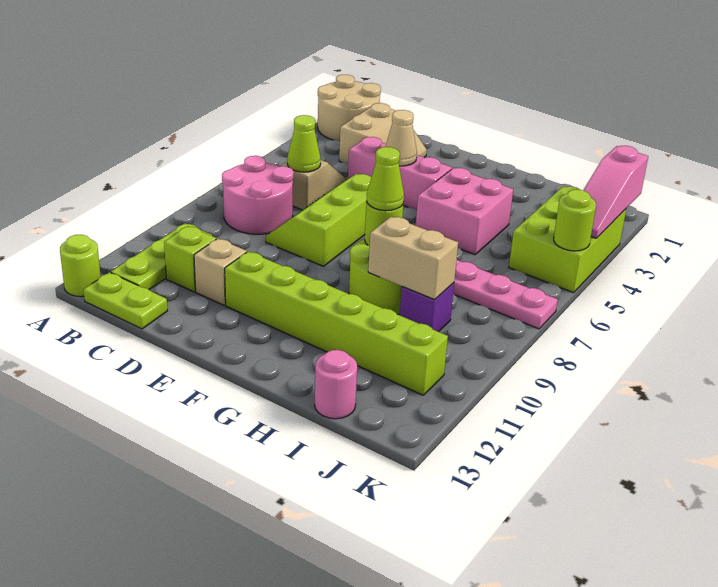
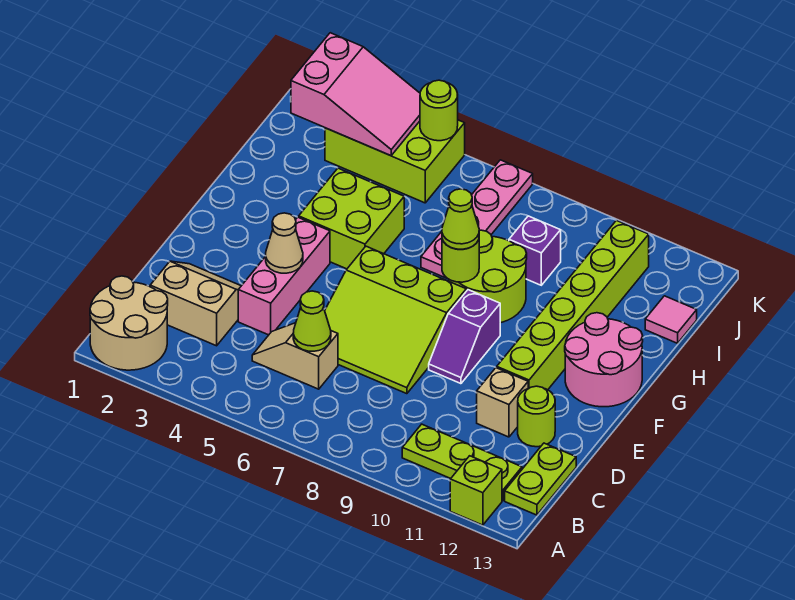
lime 1x1 round brick [60,235,101,297] -> lime 1x1 round brick moved to [518,386,555,447]
pink 2x2 round brick [222,156,294,234] -> pink 2x2 round brick moved to [565,313,643,407]
lime 1x1 brick [164,226,216,292] -> lime 1x1 brick moved to [450,456,502,525]
lime 2x3 slope [266,174,371,266] -> lime 3x3 slope [325,246,466,394]
none -> purple 1x2 slope [429,290,500,384]
pink 2x2 brick [416,168,513,255] -> lime 2x2 brick [299,168,404,269]
tan 1x2 brick [368,217,458,300] -> none
pink 1x1 round brick [315,350,357,419] -> pink 1x1 tile [645,296,697,343]
pink 1x3 slope [583,146,648,238] -> pink 2x3 slope [291,33,420,156]

